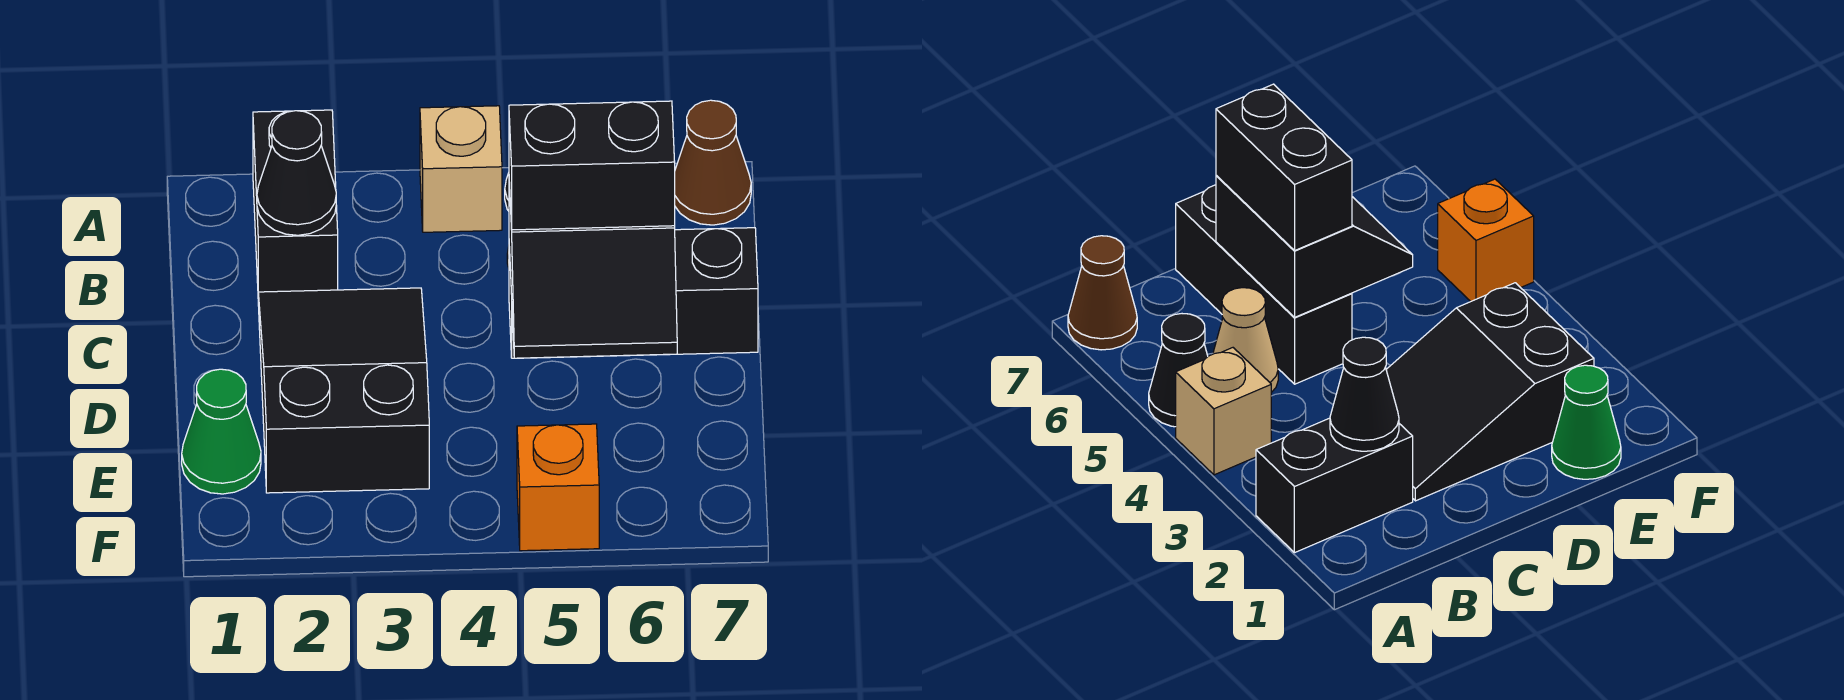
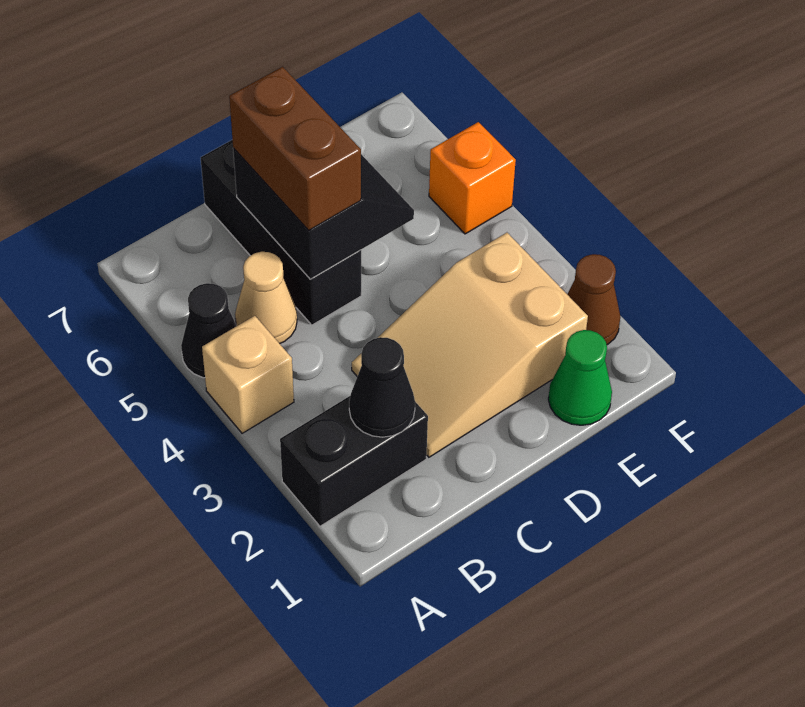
brown 1x1 cone [675,100,751,225] -> brown 1x1 cone moved to [567,254,620,345]
black 2x3 slope [258,288,429,493] -> tan 2x3 slope [352,233,588,457]
black 1x2 brick [509,101,675,230] -> brown 1x2 brick [229,67,361,231]

